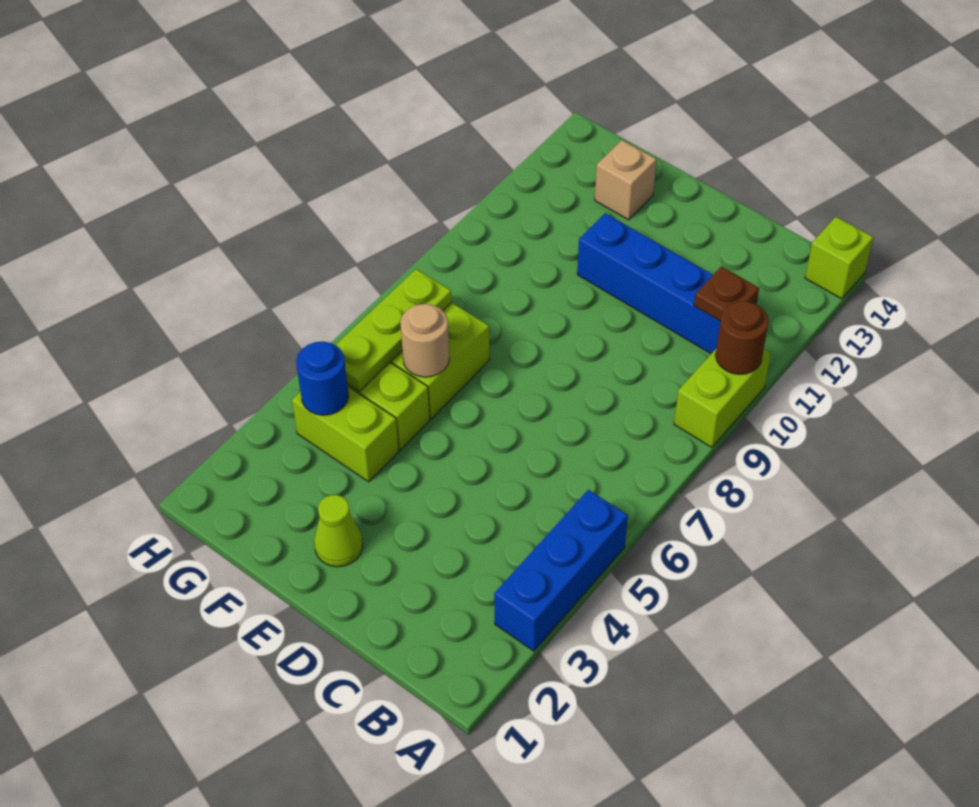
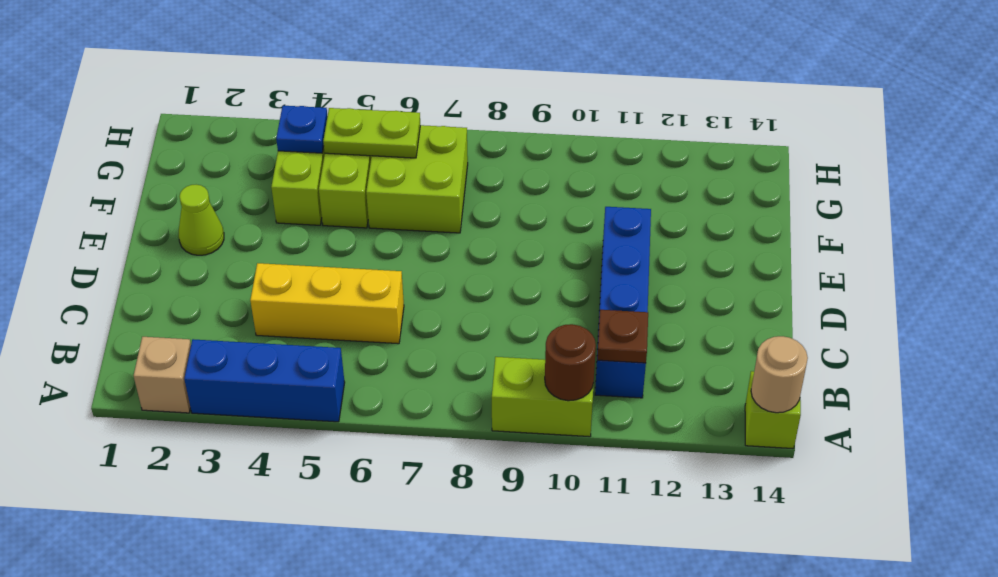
none -> yellow 1x3 brick [250,263,404,344]
tan 1x1 round brick [400,304,449,377] -> tan 1x1 round brick moved to [751,336,808,413]
tan 1x1 brick [595,140,657,220] -> tan 1x1 brick moved to [134,337,191,413]
blue 1x1 round brick [296,341,349,415] -> blue 1x1 plate [276,106,327,153]
lime 1x3 plate [336,269,452,391] -> lime 1x2 plate [323,108,420,158]

